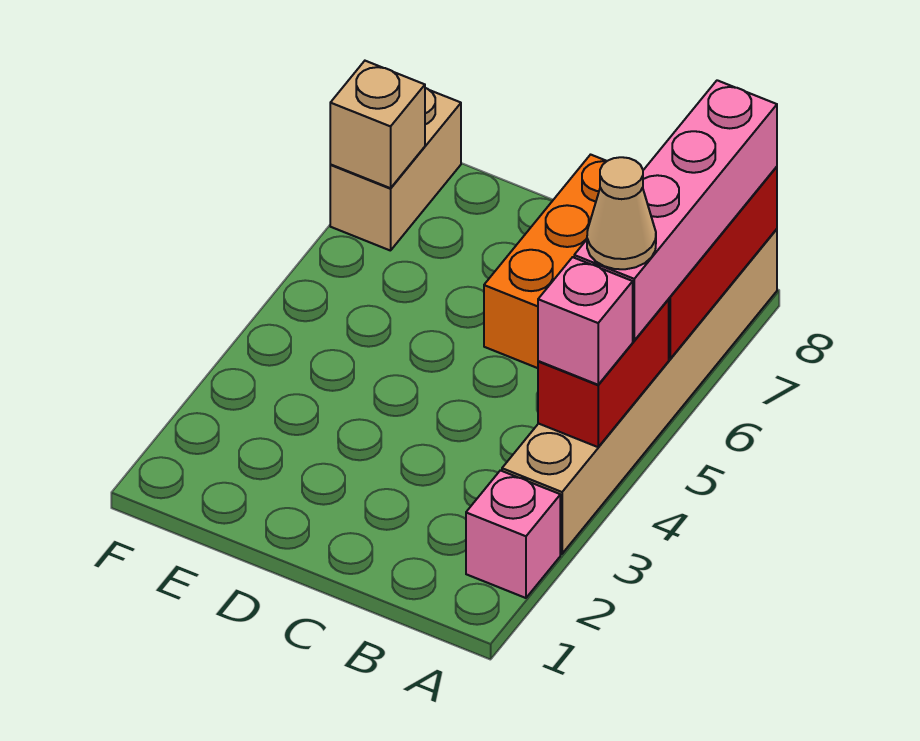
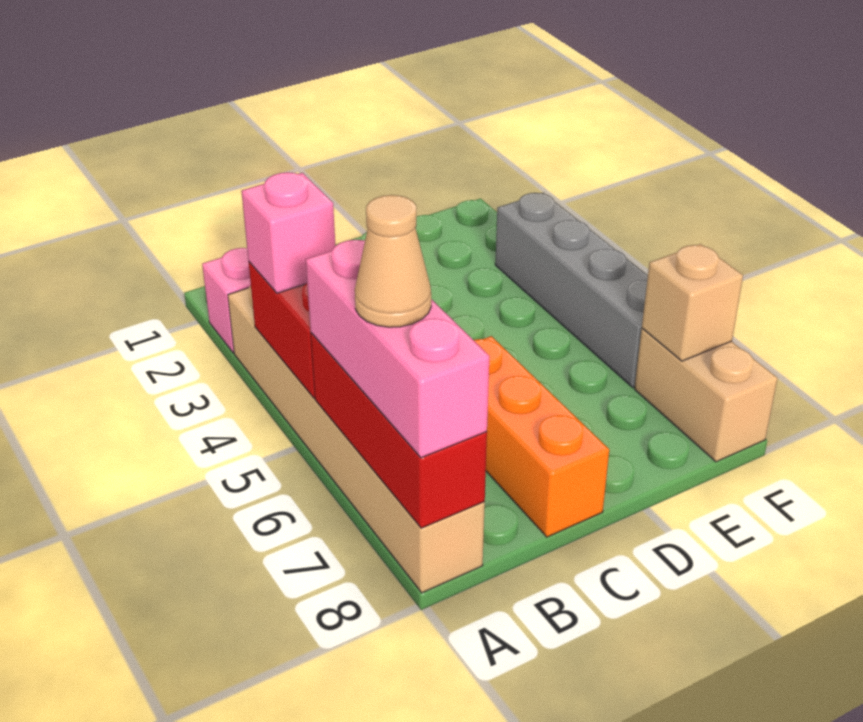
pink 1x4 brick [574,80,777,341] -> pink 1x3 brick [306,240,489,458]
tan 1x1 cone [587,157,656,269] -> tan 1x1 cone moved to [355,195,431,327]
none -> grey 1x4 brick [495,193,648,387]

